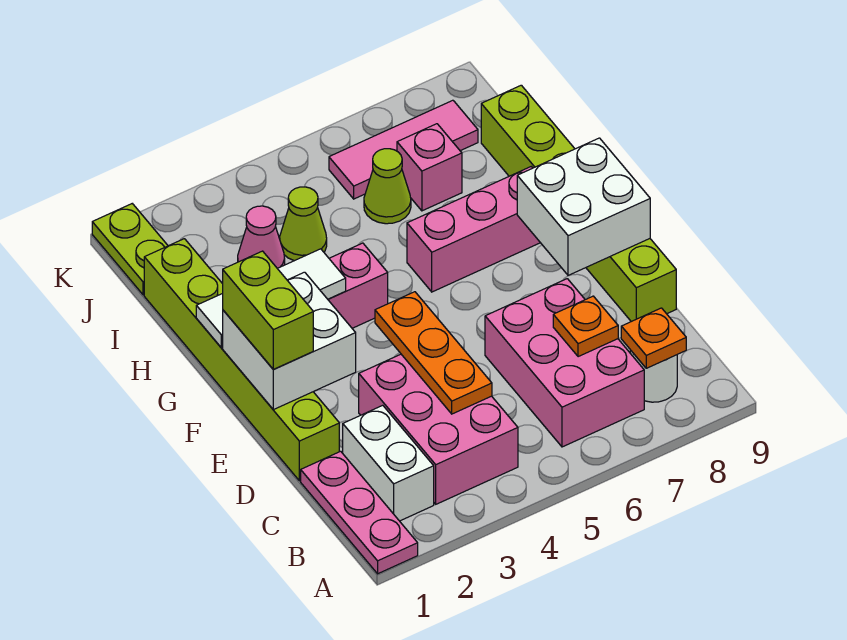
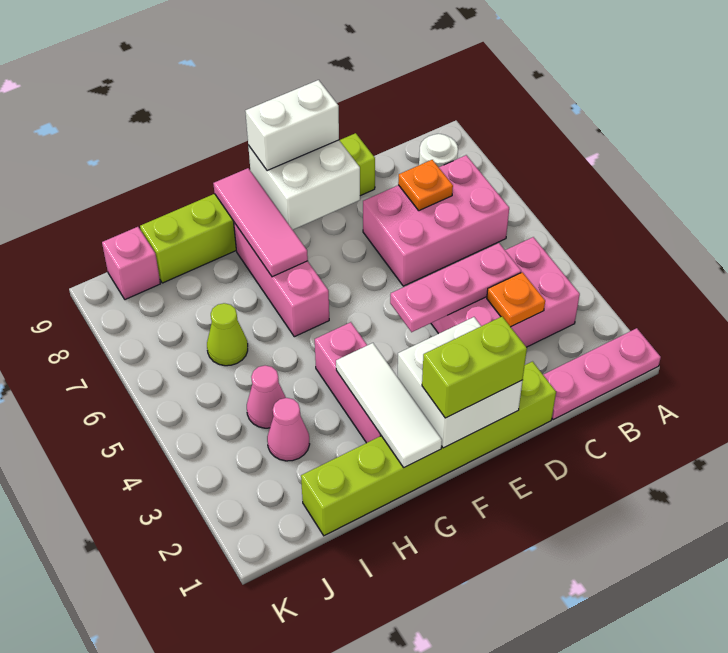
white 1x2 brick [343,405,434,521] -> white 1x2 brick moved to [245,80,339,171]
orange 1x1 plate [621,308,686,368] -> orange 1x1 plate moved to [487,272,545,327]
orange 1x3 plate [375,292,492,414] -> pink 1x3 plate [390,243,521,332]
lime 1x1 cone [280,187,327,261] -> pink 1x1 cone [247,365,286,428]
pink 1x1 brick [397,124,462,211] -> pink 1x1 brick moved to [102,227,160,300]
lime 1x2 plate [92,204,168,295] -> none
pink 1x3 tile [329,100,478,199] -> pink 1x3 tile moved to [213,168,308,277]

